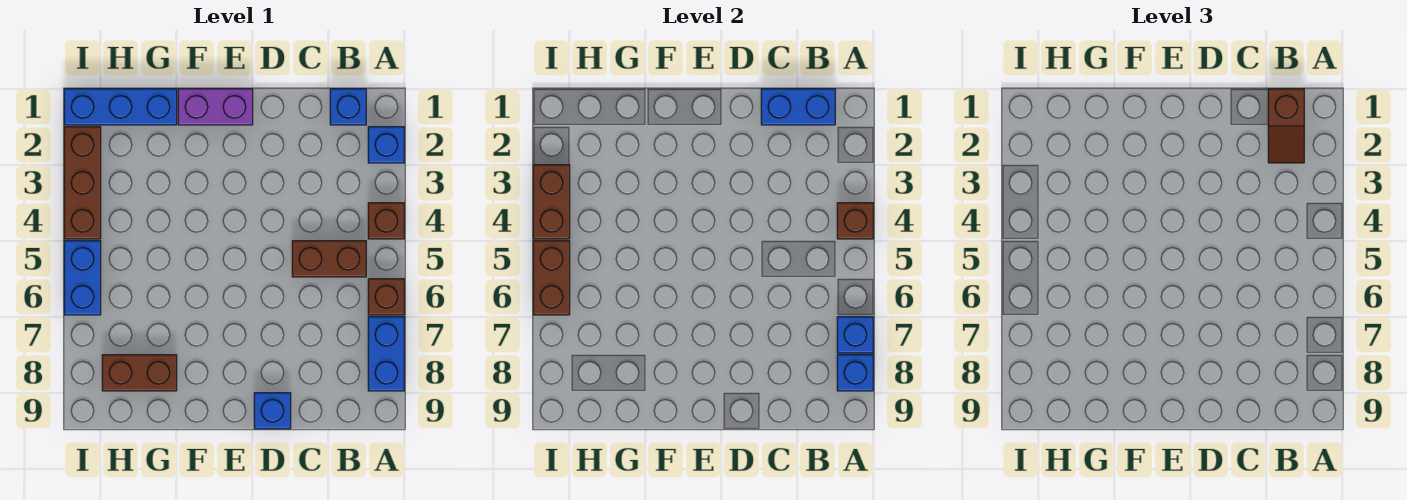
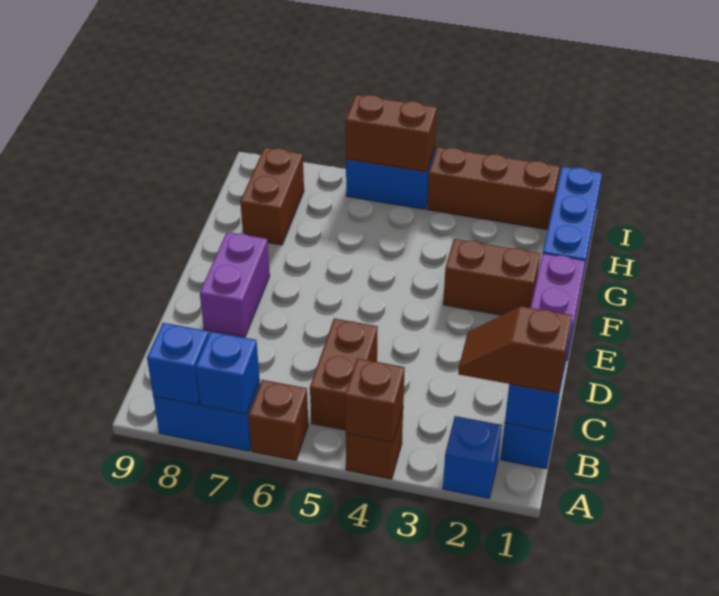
none -> purple 1x2 brick [200,232,270,337]
blue 1x1 brick [254,393,291,429] -> none
brown 1x2 brick [533,165,570,239] -> brown 1x2 brick moved to [443,239,540,315]

